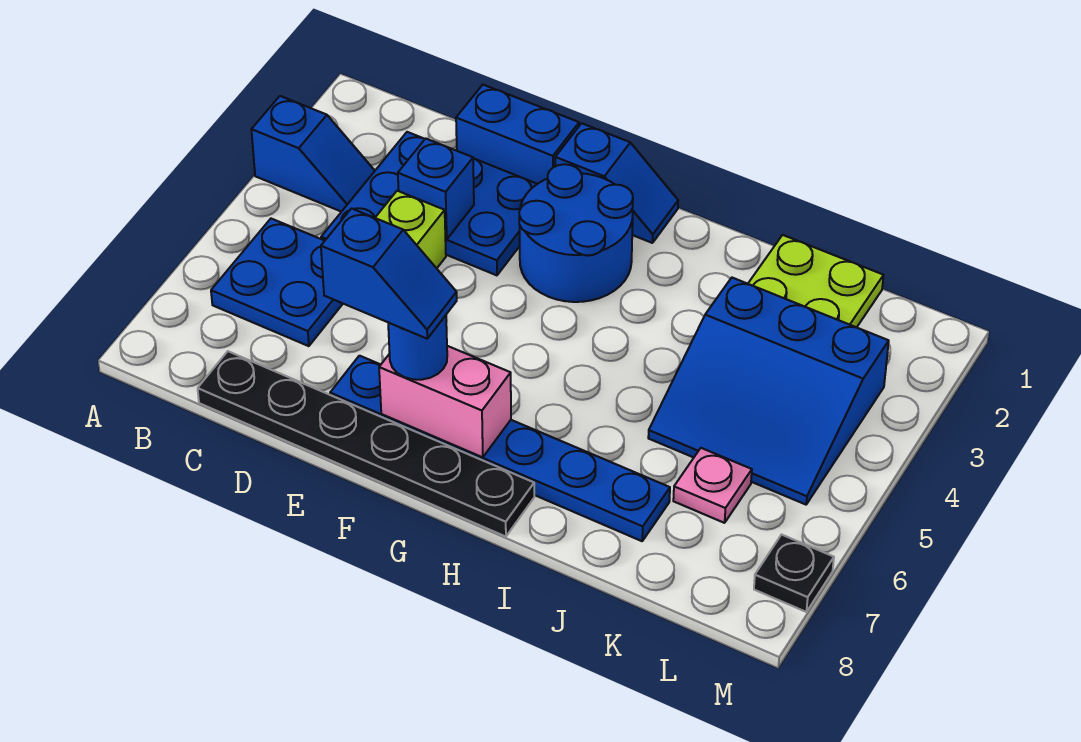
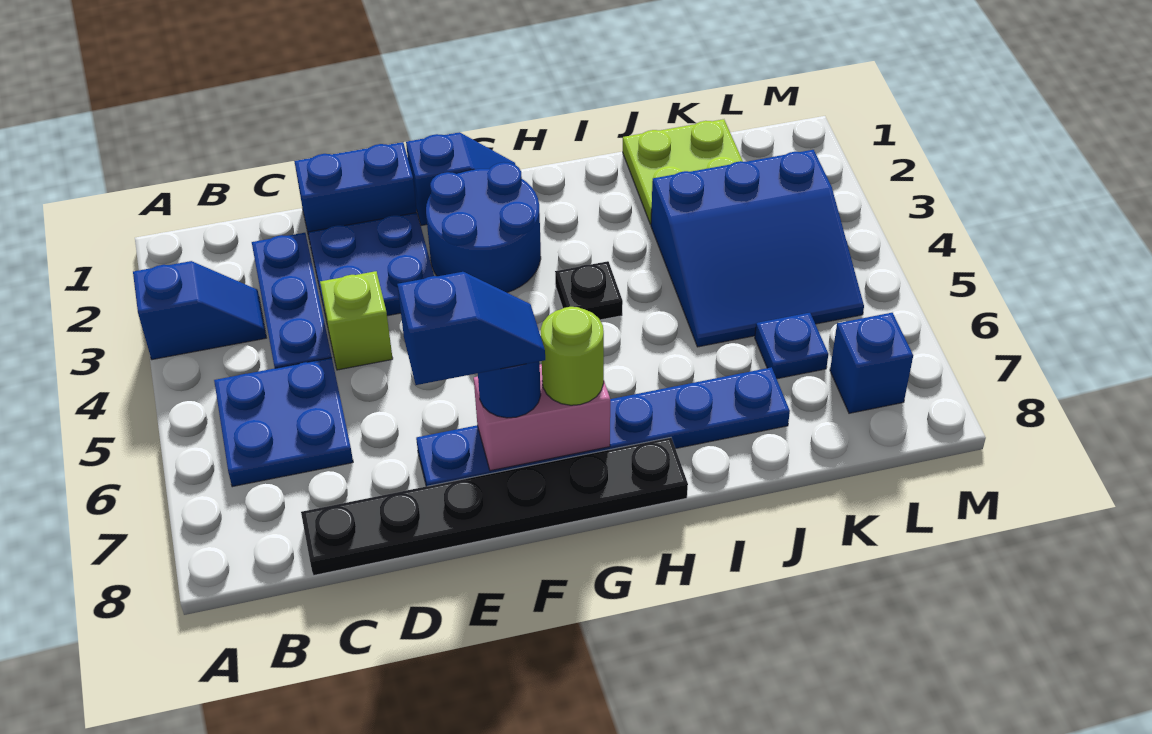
blue 1x1 brick [398,139,474,239] -> blue 1x1 brick moved to [830,313,913,413]
none -> lime 1x1 round brick [541,307,604,405]
pink 1x1 plate [673,448,752,523] -> blue 1x1 plate [755,313,828,379]
black 1x1 plate [754,535,834,612] -> black 1x1 plate moved to [555,261,623,320]

